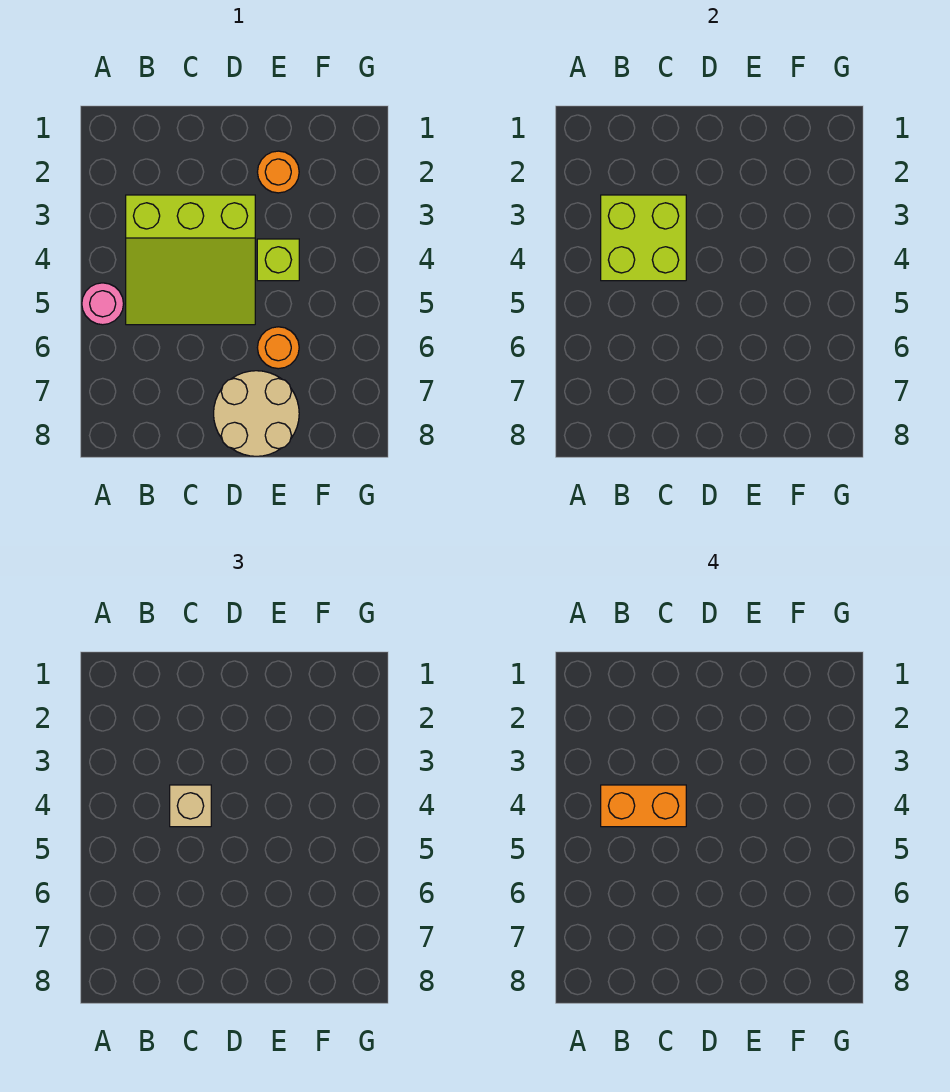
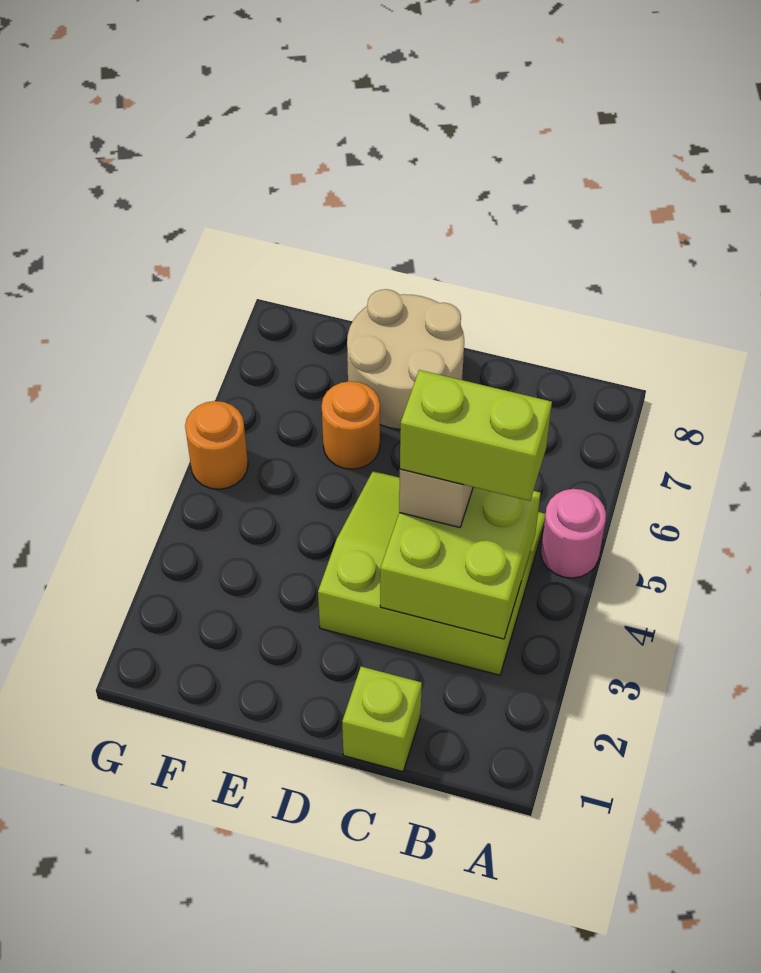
orange 1x2 brick [601,785,686,827] -> lime 1x2 brick [400,370,552,501]
orange 1x1 round brick [258,151,299,193] -> orange 1x1 round brick moved to [185,401,248,489]
lime 1x1 brick [257,239,299,281] -> lime 1x1 brick moved to [342,667,422,772]

